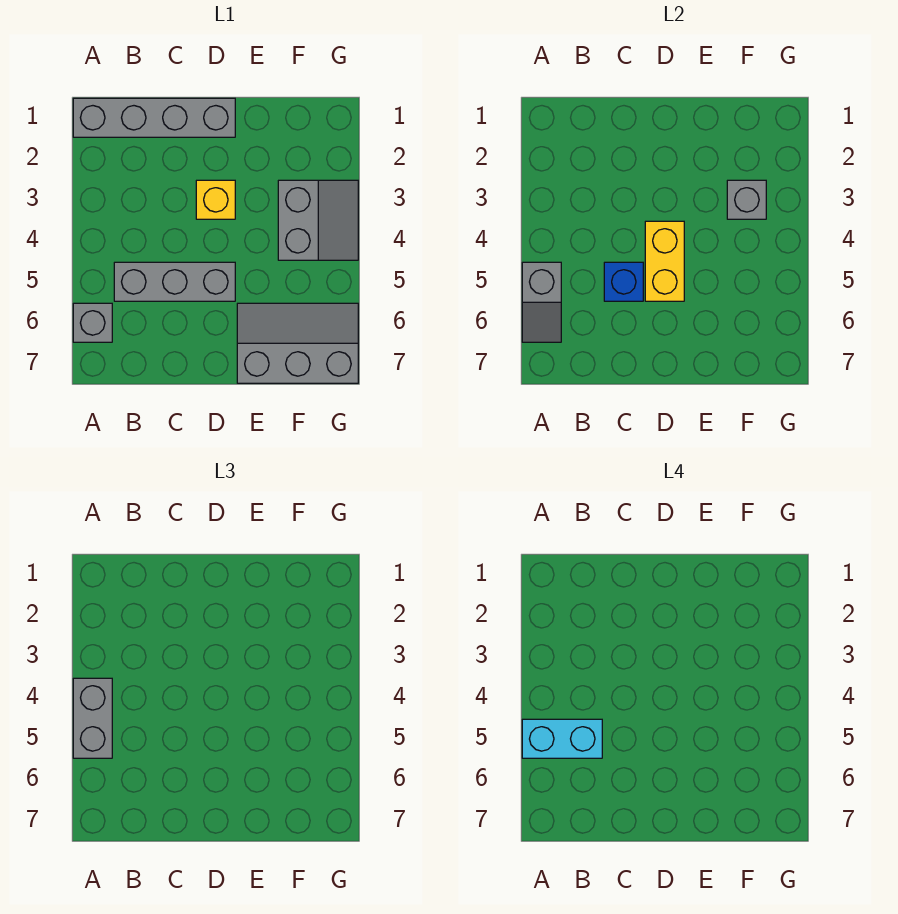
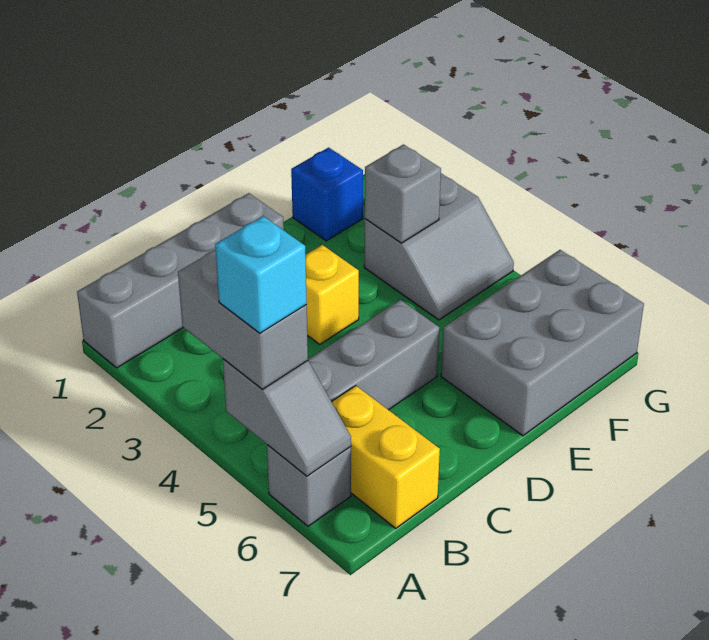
cyan 1x2 brick [522,719,602,758] -> cyan 1x1 brick [215,216,307,333]
blue 1x1 brick [604,262,643,301] -> blue 1x1 brick moved to [291,148,363,241]
yellow 1x2 brick [645,221,684,301] -> yellow 1x2 brick moved to [332,386,440,528]
grey 2x3 slope [237,303,358,383] -> grey 2x3 brick [441,250,644,436]
grey 2x2 slope [278,180,358,260] -> grey 2x2 slope turned to [364,173,514,320]

